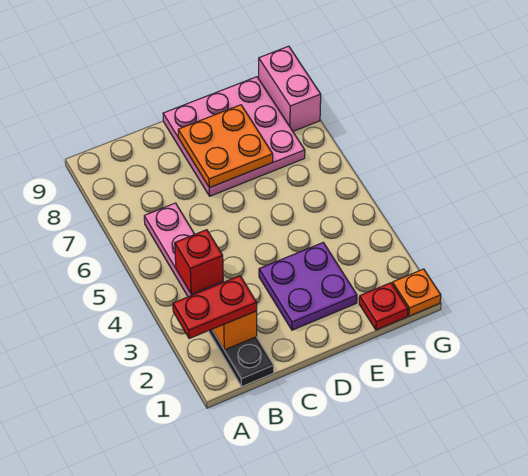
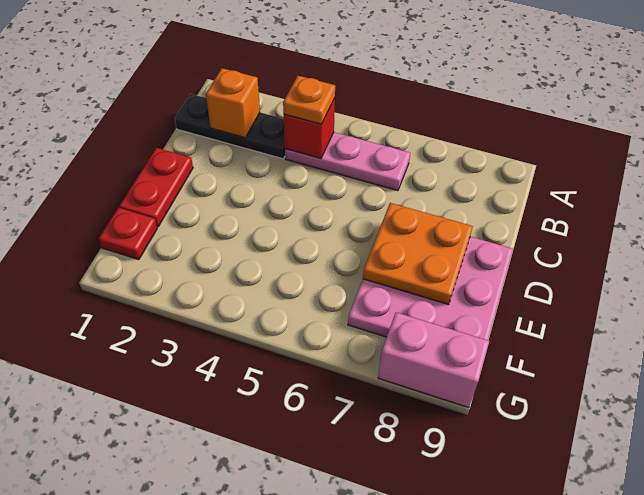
red 1x2 plate [173,276,257,339] -> red 1x2 plate moved to [119,148,193,227]
purple 2x2 plate [259,243,357,330] -> none
orange 1x1 plate [392,269,441,316] -> orange 1x1 plate moved to [283,76,335,124]

